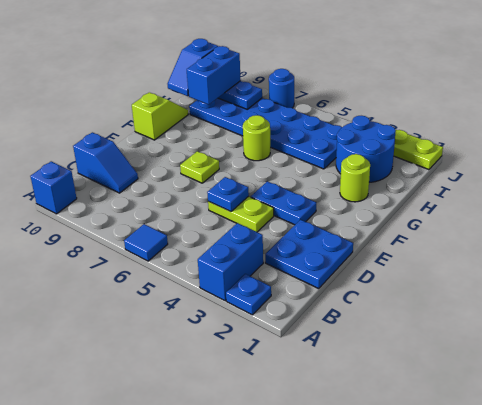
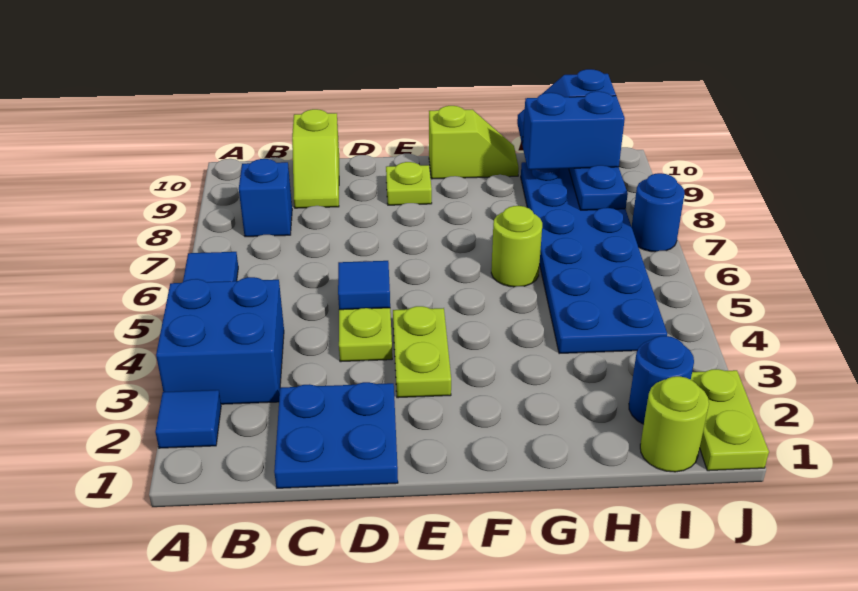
blue 1x1 plate [226,274,271,315] -> blue 1x1 tile [155,390,221,448]
blue 1x2 brick [198,223,263,301] -> blue 2x2 brick [156,277,284,404]
blue 1x1 brick [30,161,77,214] -> blue 1x1 brick moved to [239,159,292,237]
blue 1x2 slope [73,132,138,193] -> lime 1x2 slope [292,109,339,208]
blue 1x1 plate [207,177,249,211] -> blue 1x1 tile [338,261,390,310]
blue 1x2 plate [251,181,316,225] -> lime 1x2 plate [393,306,451,398]
lime 1x1 plate [180,151,219,183] -> lime 1x1 plate moved to [386,162,432,205]
lime 1x1 round brick [340,154,370,202] -> lime 1x1 round brick moved to [640,376,709,472]
blue 2x2 round brick [336,116,396,182] -> blue 1x1 round brick [629,336,694,424]

